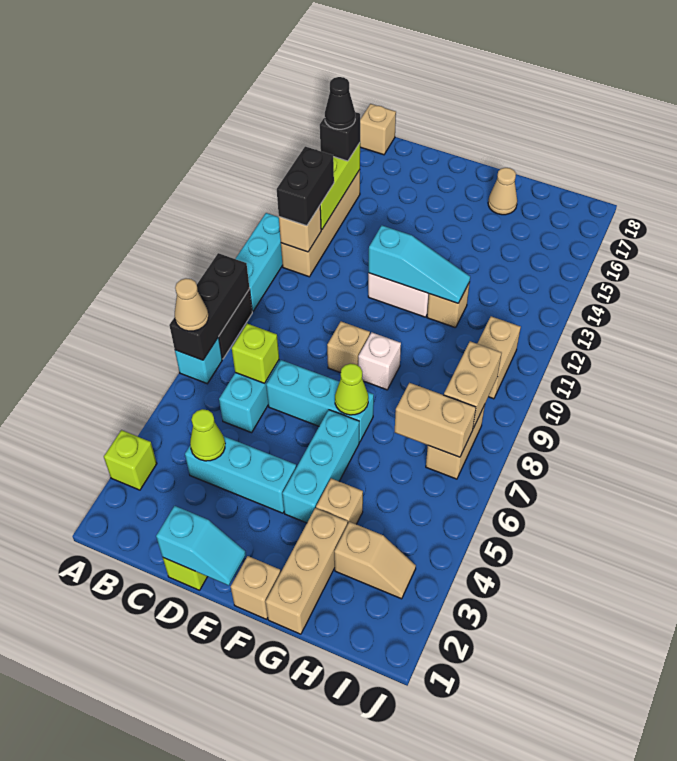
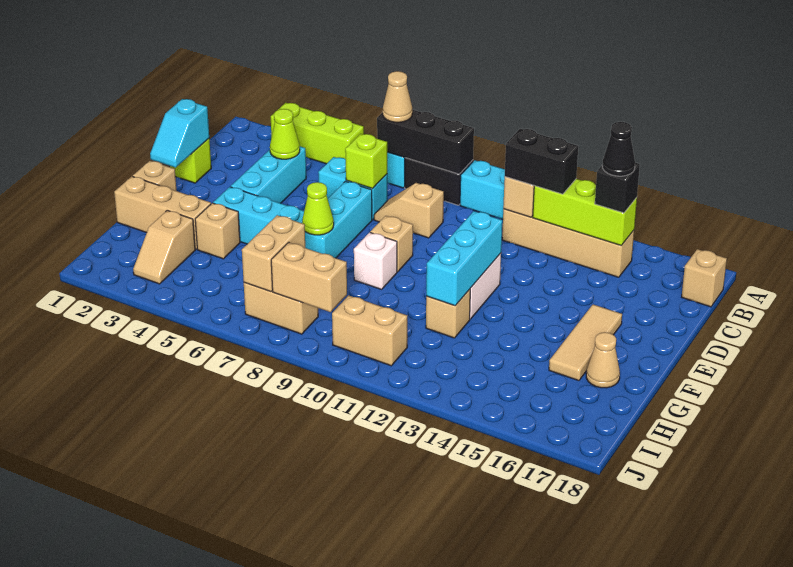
lime 1x1 brick [104,430,157,490] -> lime 1x3 brick [271,103,364,164]
none -> tan 1x2 slope [374,183,444,238]
cyan 1x3 slope [369,226,470,303] -> cyan 1x3 brick [426,211,502,306]
none -> tan 1x3 tile [549,305,622,381]

